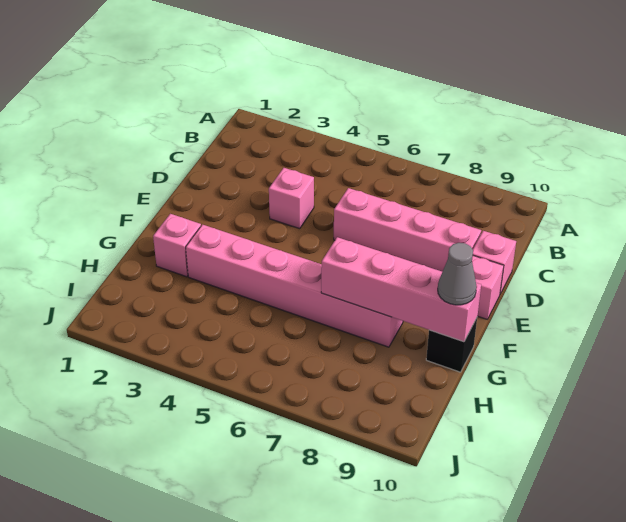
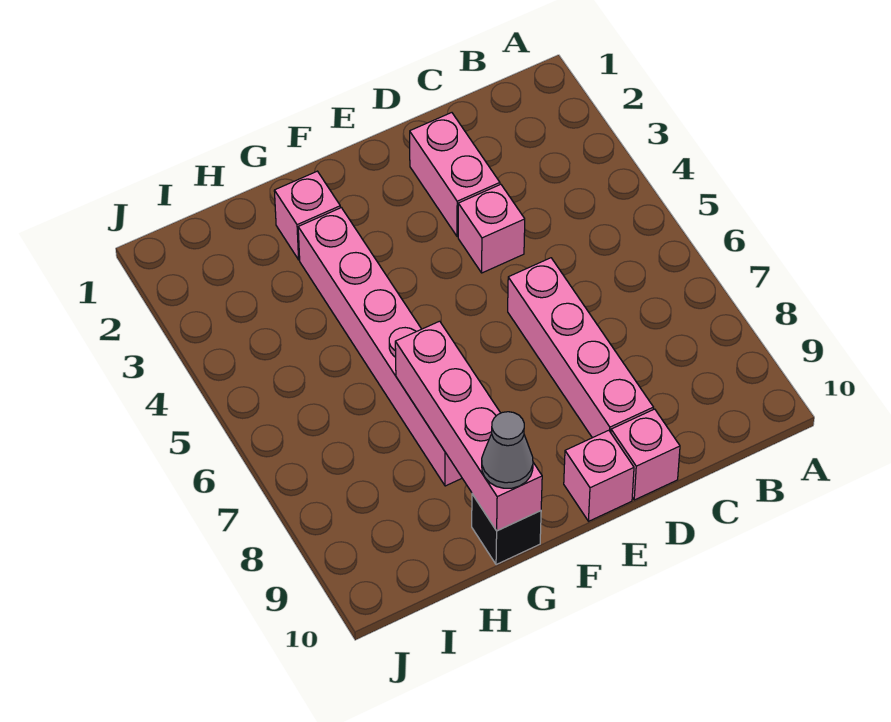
none -> pink 1x2 brick [410,113,500,237]

